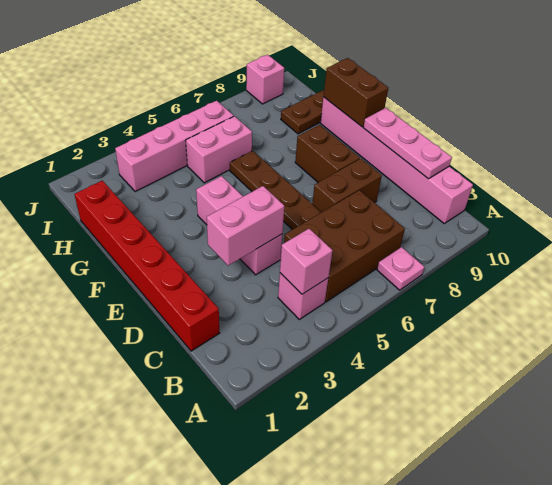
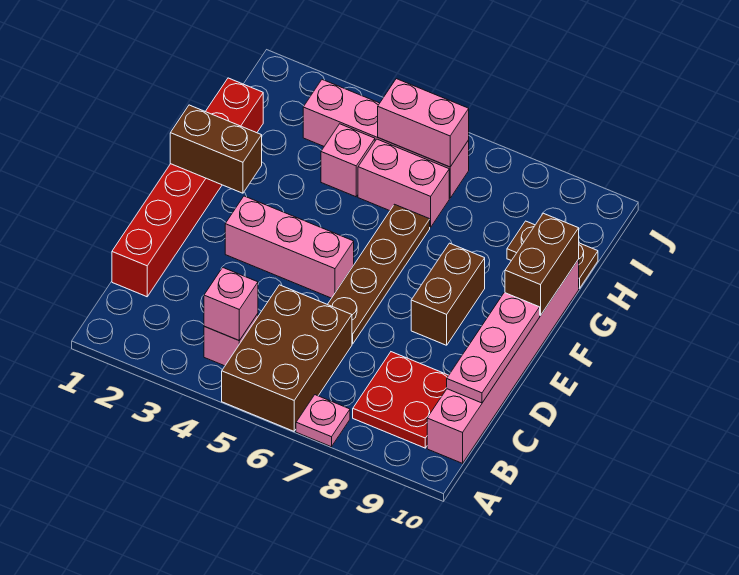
brown 2x3 brick [284,190,405,302] -> brown 2x3 brick turned to [222,285,352,431]
none -> red 2x2 plate [353,352,449,448]
pink 1x2 brick [207,186,284,266] -> pink 1x2 brick moved to [378,79,469,167]
pink 1x3 brick [196,176,282,275] -> pink 1x3 brick turned to [225,196,354,298]
brown 1x2 brick [312,159,382,212] -> brown 1x2 brick moved to [170,105,262,193]
pink 1x1 brick [246,55,284,104] -> pink 1x1 brick moved to [321,124,375,197]

